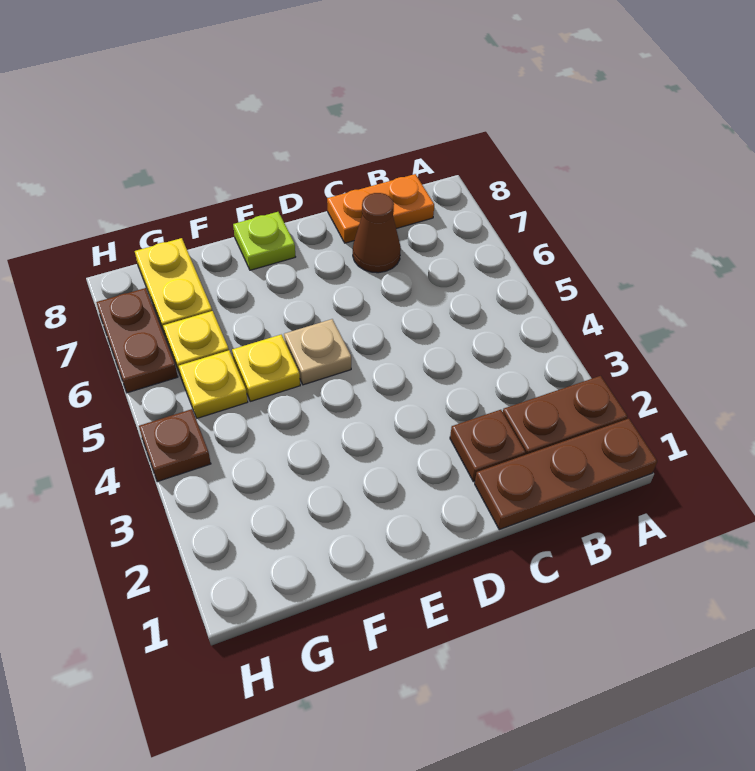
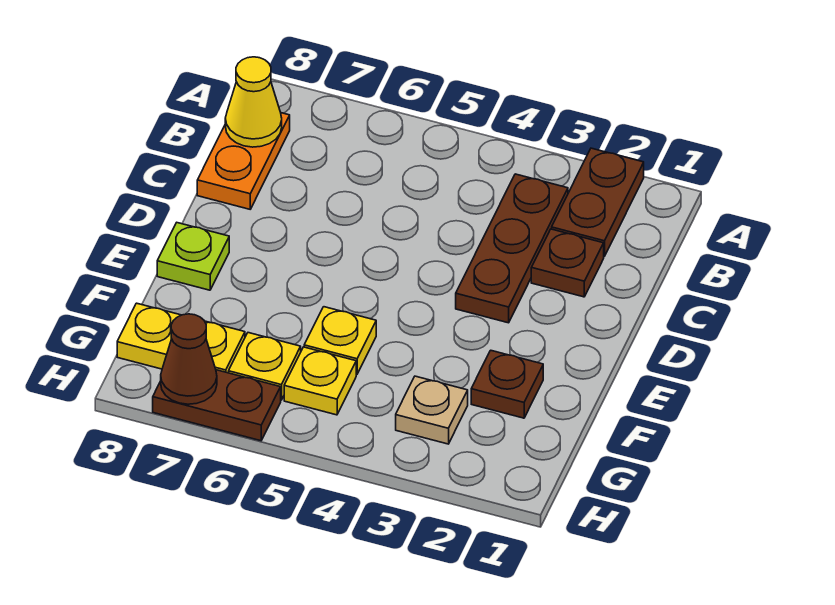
brown 1x3 plate [475,419,657,530] -> brown 1x3 plate moved to [456,174,568,323]
none -> yellow 1x1 cone [225,57,282,147]
brown 1x1 cone [353,193,401,273] -> brown 1x1 cone moved to [161,314,217,404]
tan 1x1 plate [284,319,351,385] -> tan 1x1 plate moved to [396,376,468,444]
brown 1x1 plate [139,409,211,482] -> brown 1x1 plate moved to [471,350,543,418]

